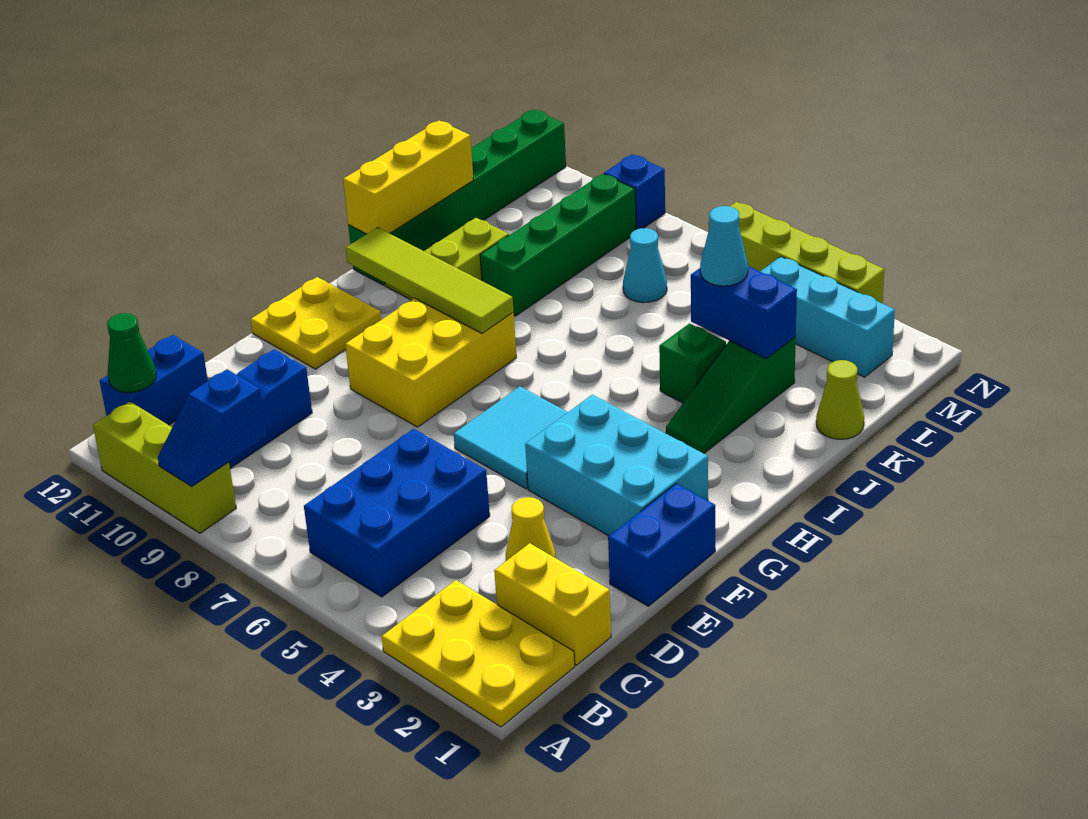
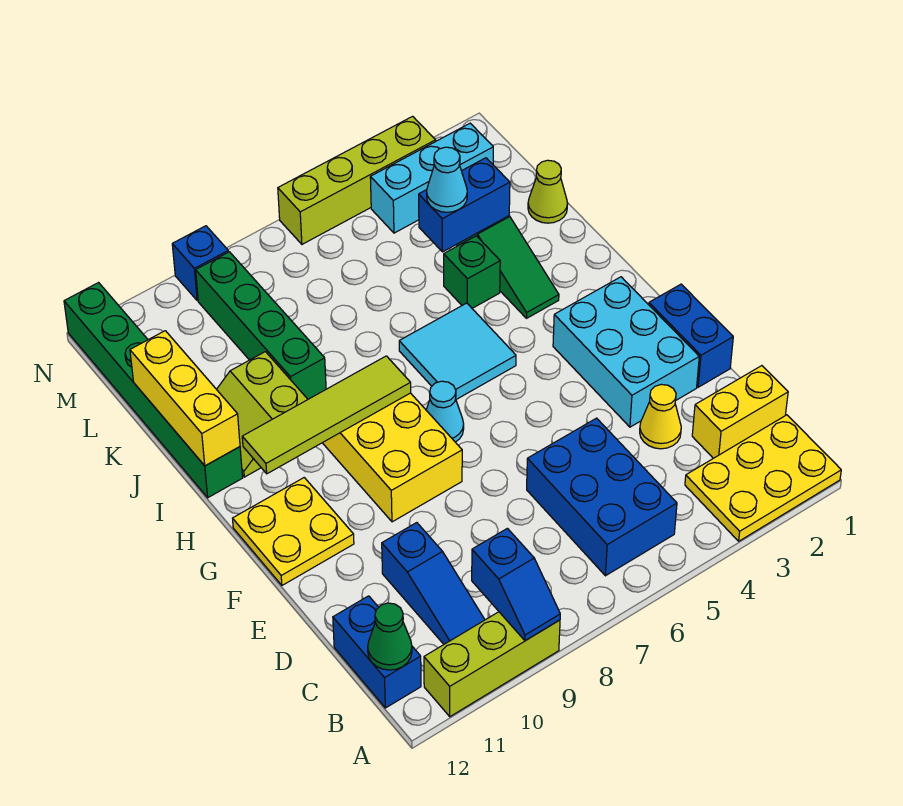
cyan 2x3 brick [525,395,708,536] -> cyan 2x3 brick turned to [553,277,699,427]
cyan 2x2 tile [454,387,568,489] -> cyan 2x2 tile moved to [399,303,516,399]
cyan 1x1 cone [623,228,667,303] -> cyan 1x1 cone moved to [426,381,464,442]

